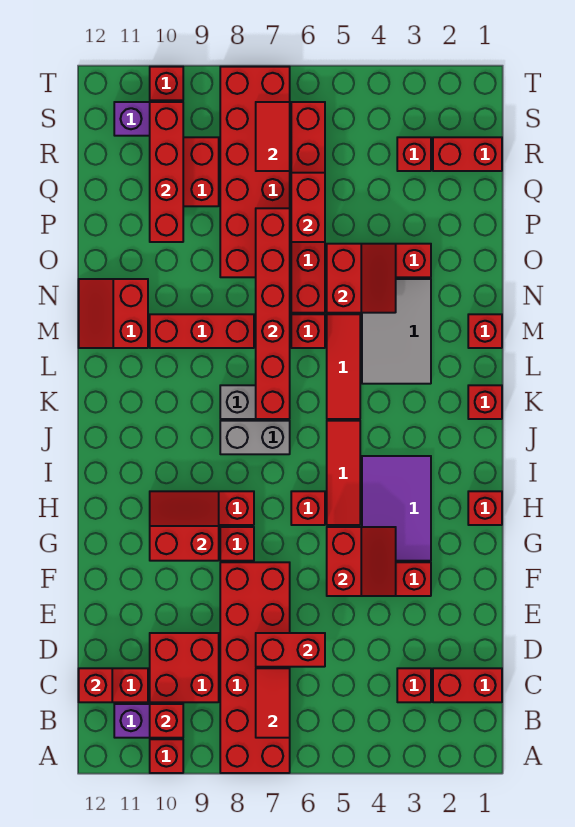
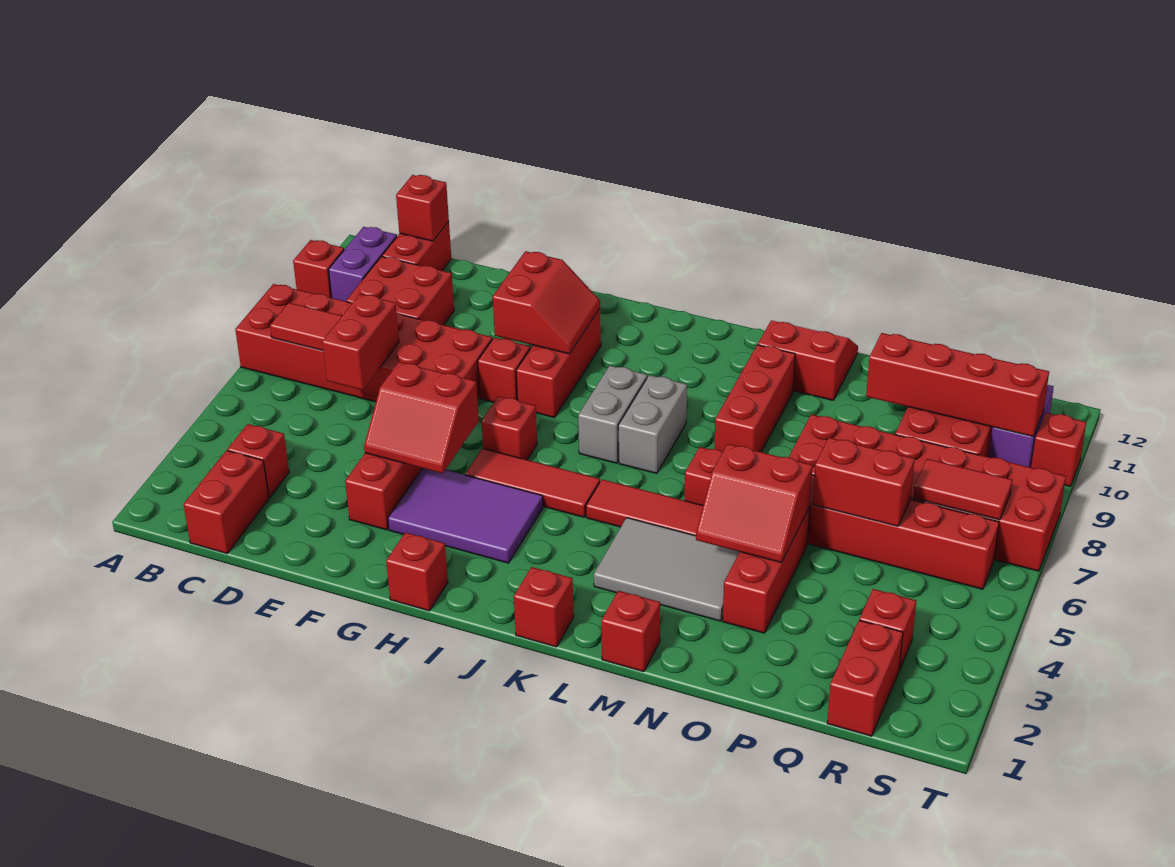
red 1x1 brick [150,704,183,738] -> none
red 1x6 brick [256,208,290,419] -> none

